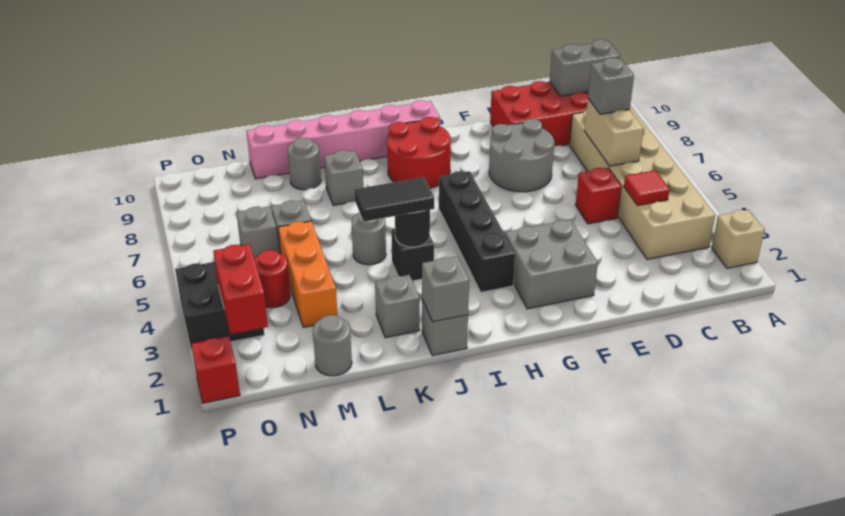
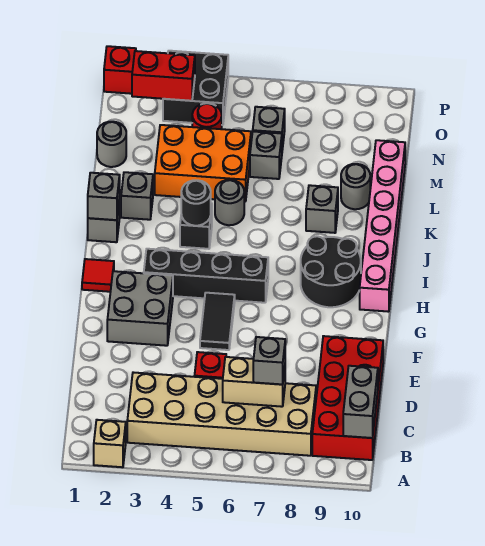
red 1x1 tile [624,170,670,206] -> red 1x1 tile moved to [82,259,114,292]
grey 2x2 round brick [489,119,554,192] -> none
red 2x2 round brick [387,117,451,188] -> black 2x2 round brick [301,236,361,307]
black 1x2 tile [354,177,434,222] -> black 1x2 tile moved to [200,293,235,350]
orange 1x3 brick [278,221,338,328] -> orange 2x3 brick [155,125,251,201]

